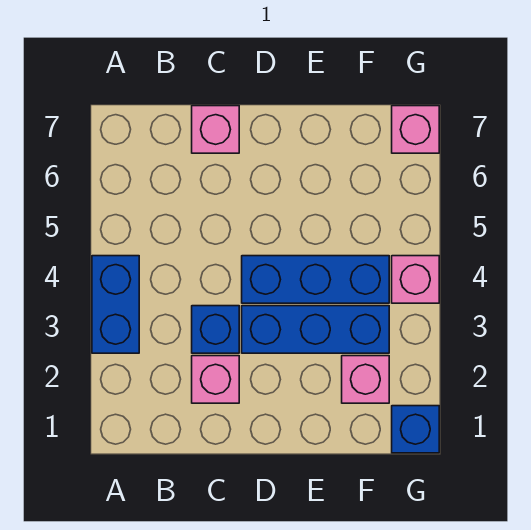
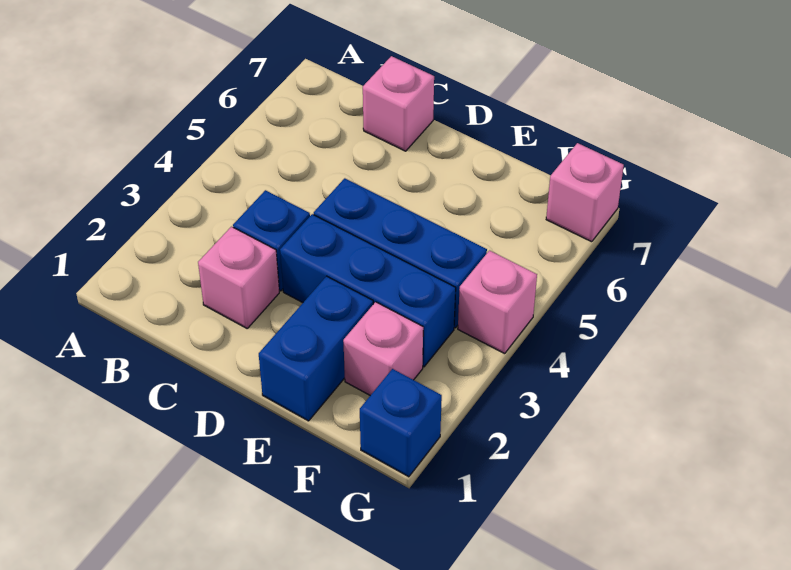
blue 1x2 brick [92,256,139,353] -> blue 1x2 brick moved to [259,276,373,421]

